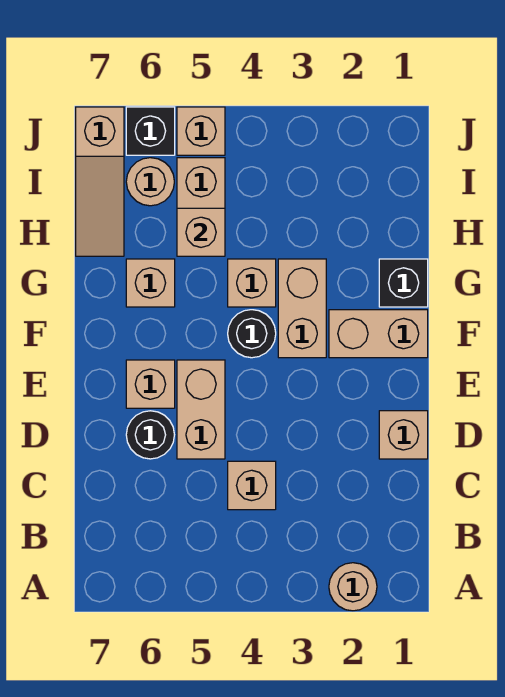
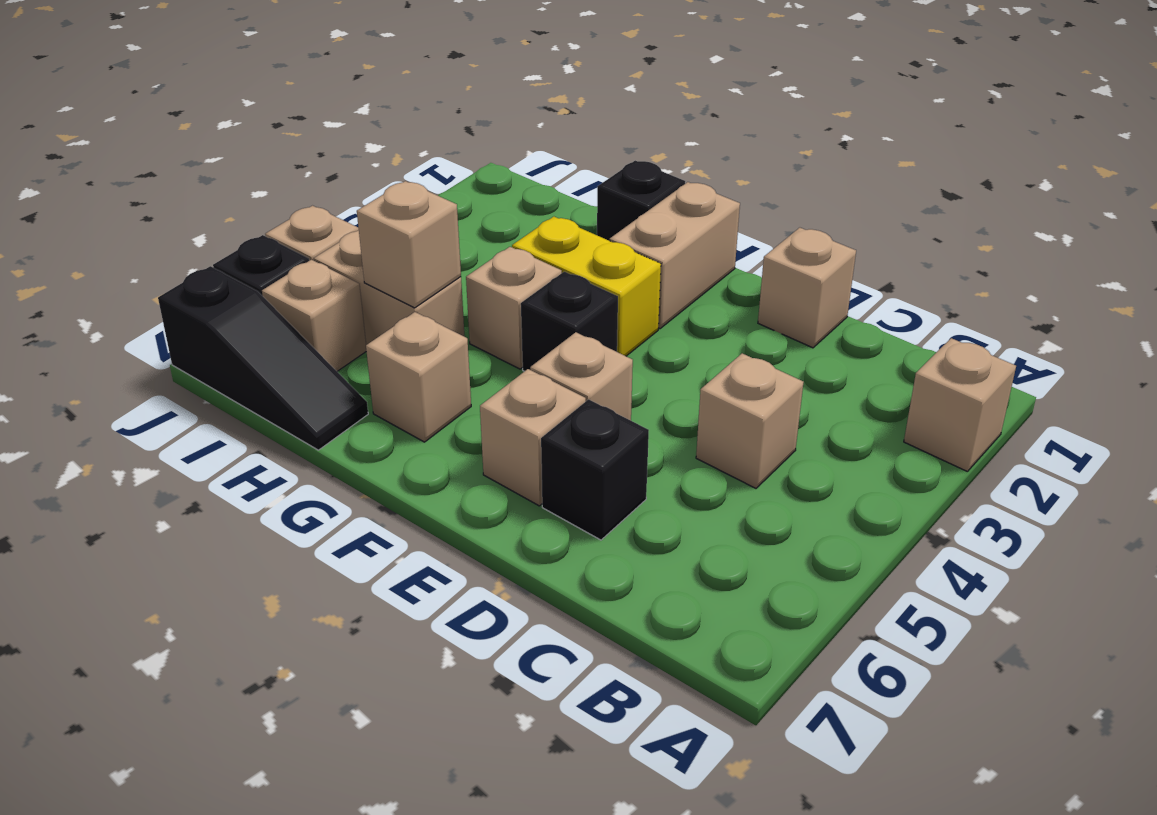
tan 1x1 round brick [329,563,377,611] -> tan 1x1 brick [904,338,1016,471]
tan 1x2 brick [177,360,225,459] -> tan 1x1 brick [530,332,633,420]
black 1x1 round brick [126,411,174,459] -> black 1x1 brick [541,399,649,540]
tan 1x2 brick [278,259,326,358] -> yellow 1x2 brick [512,217,661,356]
black 1x1 round brick [228,310,276,358] -> black 1x1 brick [521,272,618,371]
tan 1x3 slope [76,107,124,256] -> black 1x3 slope [158,266,368,450]
tan 1x1 round brick [126,158,174,206] -> tan 1x1 brick [262,260,366,371]

